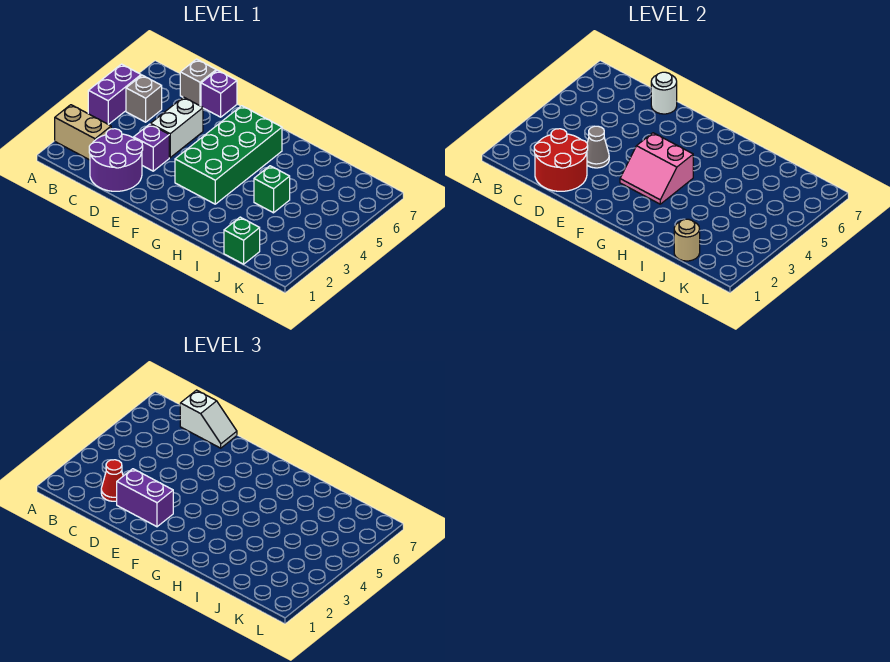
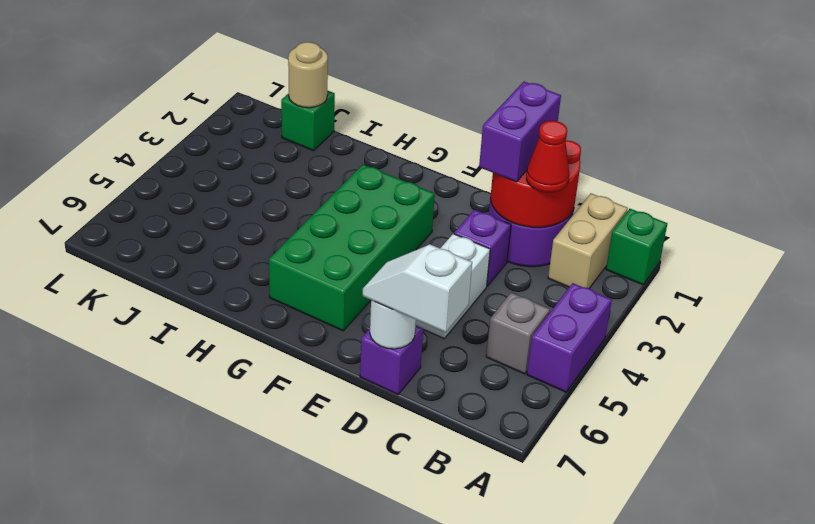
tan 1x2 brick [55,105,111,160] -> tan 1x2 brick turned to [548,194,628,288]
grey 1x1 brick [180,59,216,106] -> none
purple 1x2 brick [117,469,173,527] -> purple 1x2 brick turned to [479,82,561,182]
grey 1x1 cone [587,126,609,168] -> none
pink 2x2 slope [620,133,693,204] -> none
green 1x1 brick [254,166,290,213] -> green 1x1 brick moved to [606,209,667,285]

